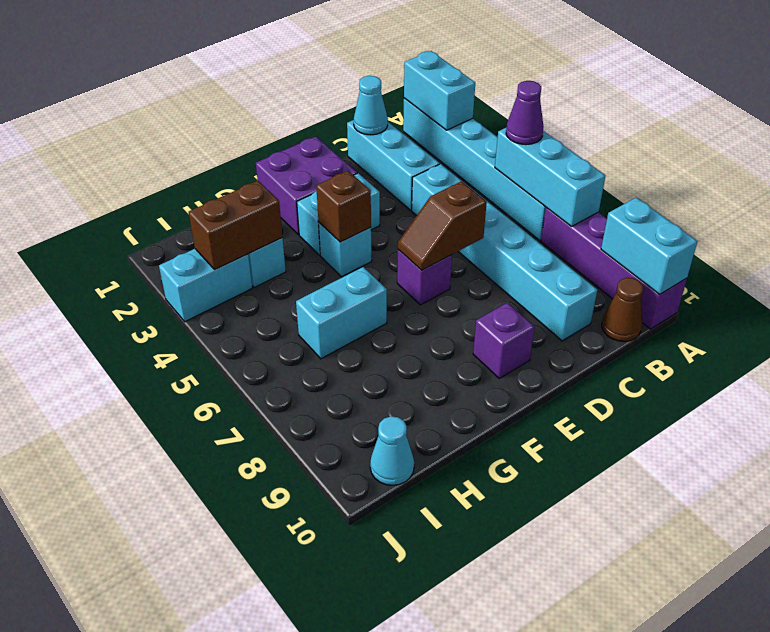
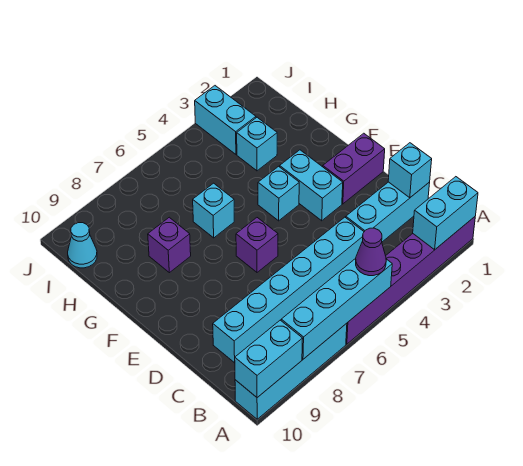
cyan 1x6 brick [403,98,546,240] -> purple 1x6 brick [346,217,475,344]
cyan 1x3 brick [495,128,605,226] -> cyan 1x4 brick [281,258,392,359]
purple 1x4 brick [541,207,687,329] -> cyan 1x4 brick [235,323,347,419]
brown 1x1 cone [602,278,643,342] -> none
cyan 1x1 cone [354,76,388,135] -> cyan 1x1 brick [388,143,432,198]
brown 1x2 slope [398,181,487,270] -> none
purple 2x2 brick [256,137,357,235] -> purple 1x2 brick [323,133,385,204]
purple 1x1 brick [473,303,535,378] -> purple 1x1 brick moved to [148,217,191,273]
brown 1x1 brick [316,171,371,242] -> none
cyan 1x2 brick [296,267,387,359] -> cyan 1x1 brick [193,183,234,238]
brown 1x2 brick [189,181,282,270] -> none

